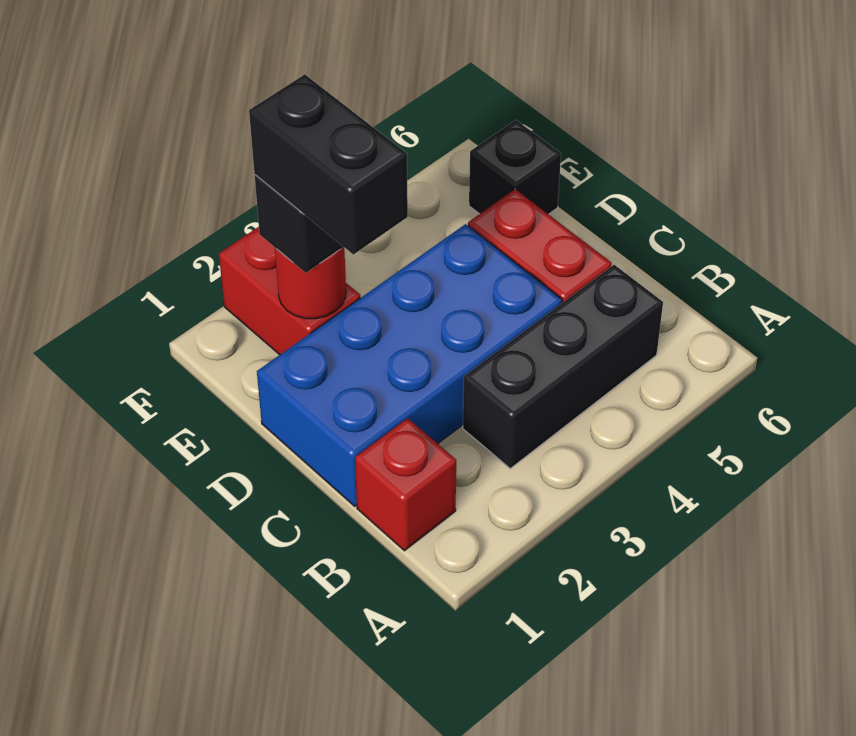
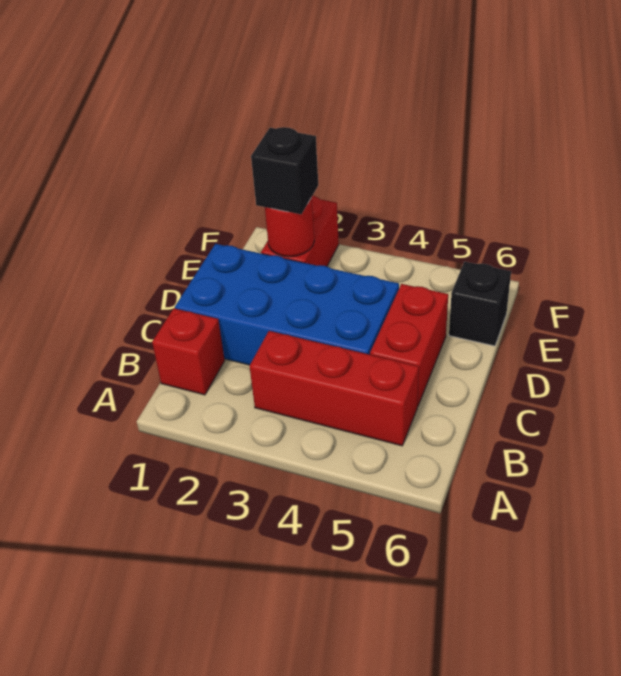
black 1x3 brick [463,265,663,468] -> red 1x3 brick [250,331,419,446]
black 1x2 brick [249,74,408,254] -> none

